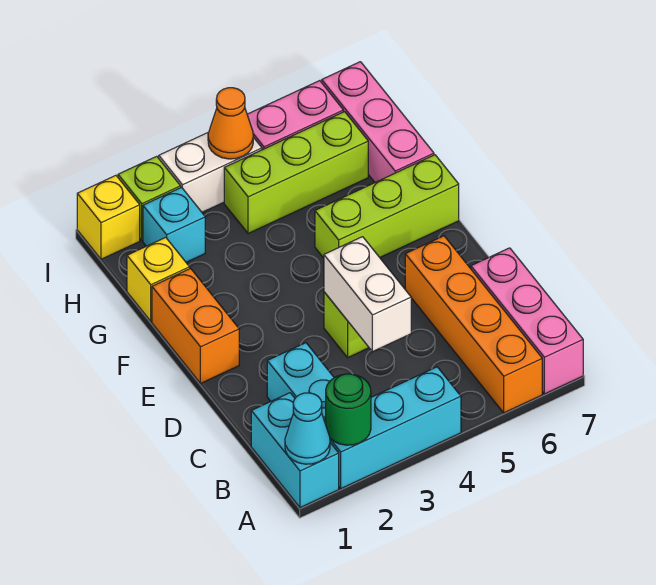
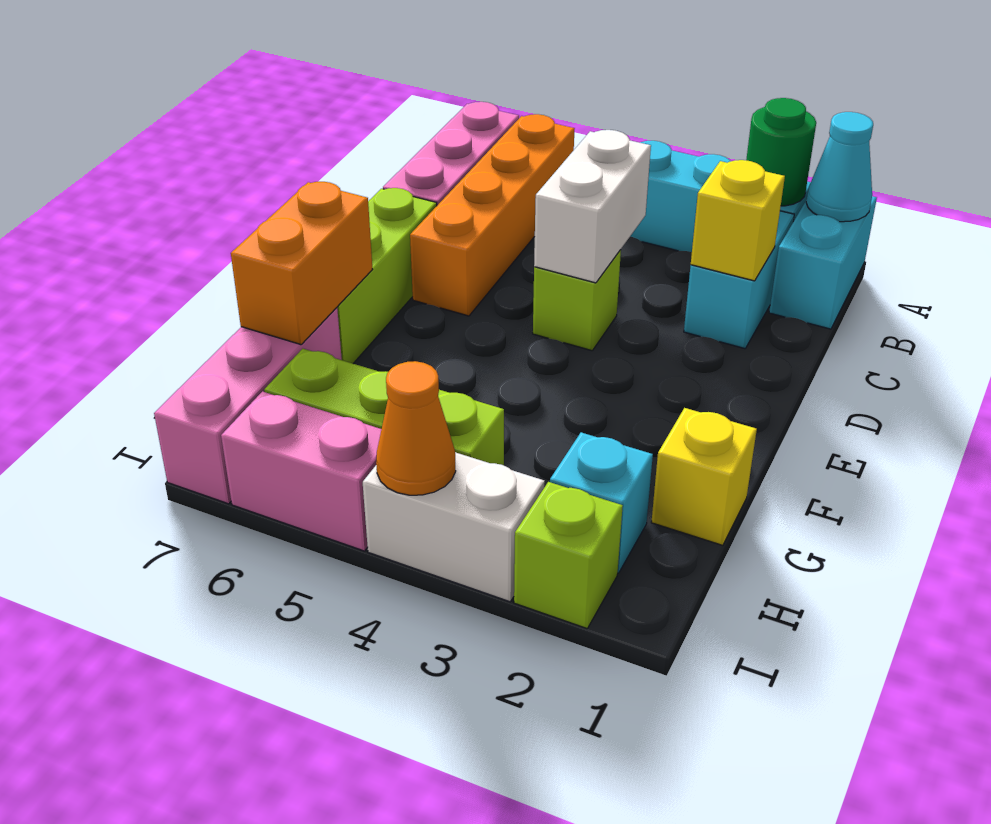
orange 1x2 brick [152,268,239,384] -> orange 1x2 brick moved to [231,182,372,345]
lime 1x3 brick [315,155,459,258] -> lime 1x3 brick turned to [337,188,437,363]
yellow 1x1 brick [77,175,140,259] -> yellow 1x1 brick moved to [691,160,785,281]

